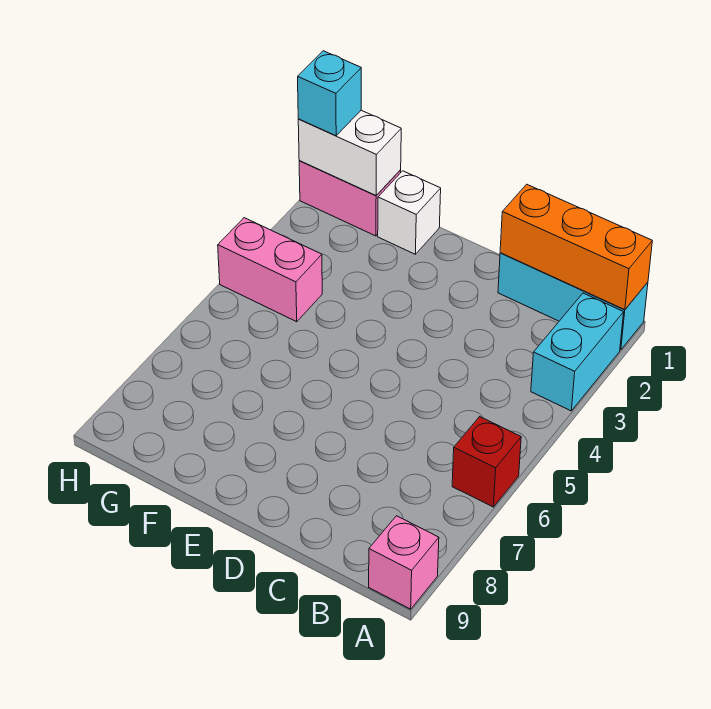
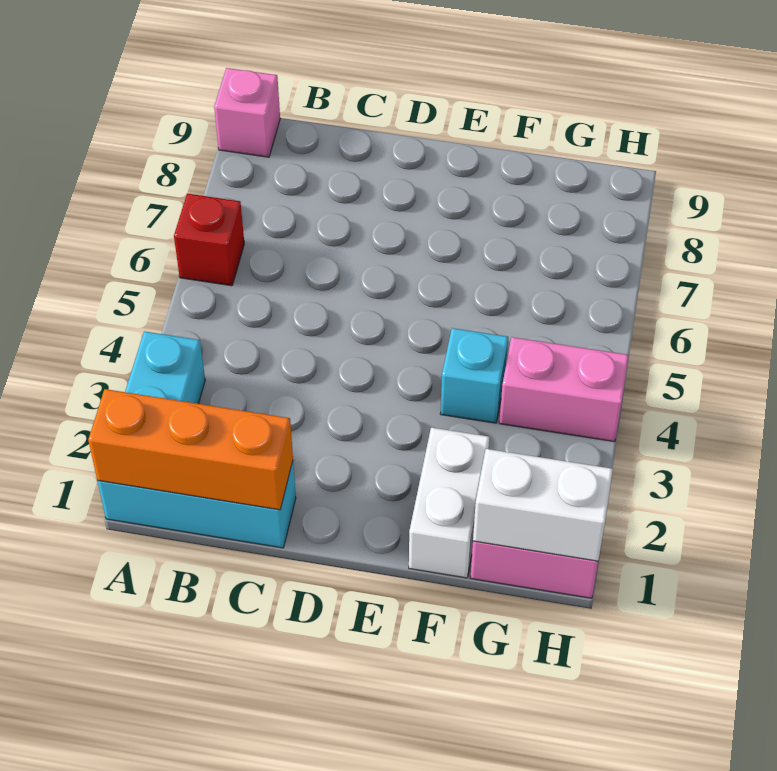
white 1x1 brick [378,171,441,254] -> white 1x2 brick [409,428,489,578]
cyan 1x1 brick [298,51,361,136] -> cyan 1x1 brick moved to [440,328,508,423]

